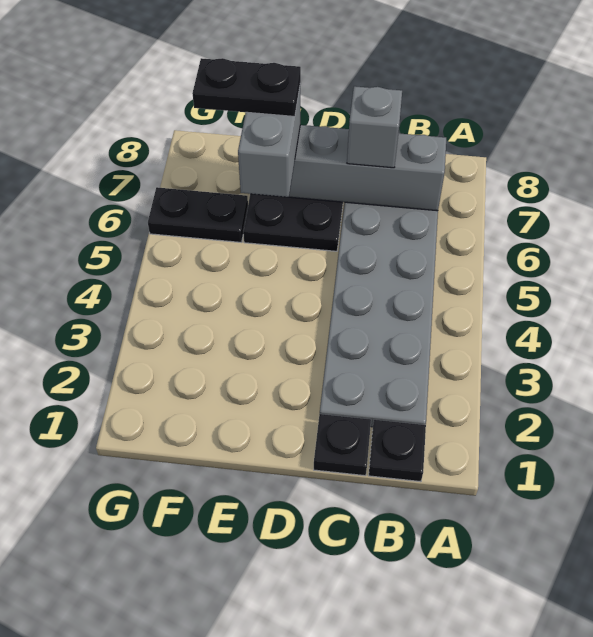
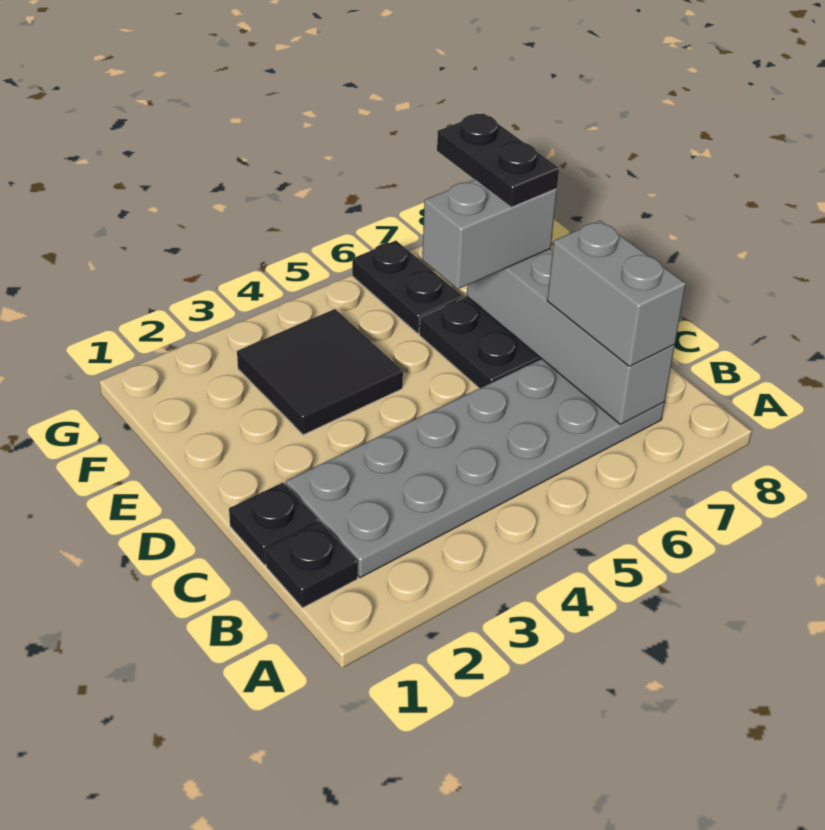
grey 1x1 brick [347,86,402,168] -> grey 1x2 brick [547,221,686,367]
none -> black 2x2 tile [237,309,403,435]

